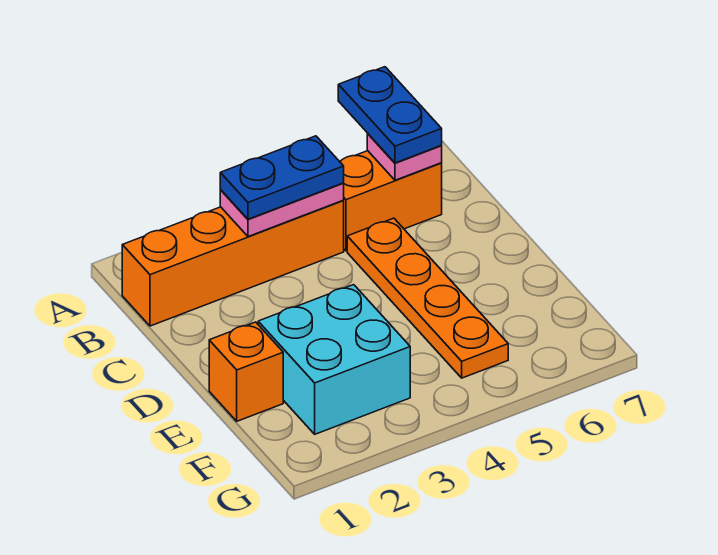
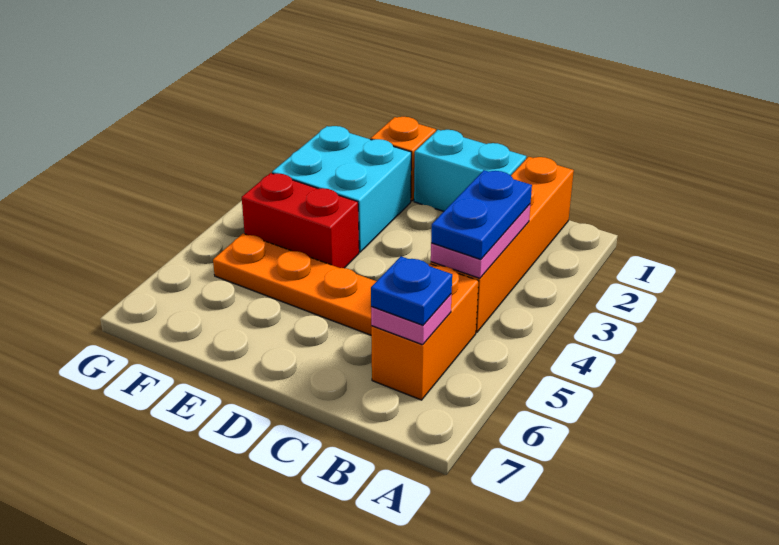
blue 1x2 plate [338,67,442,163] -> blue 1x1 plate [371,257,452,325]
none -> cyan 1x2 brick [414,130,526,211]
none -> red 1x2 brick [242,173,359,268]

